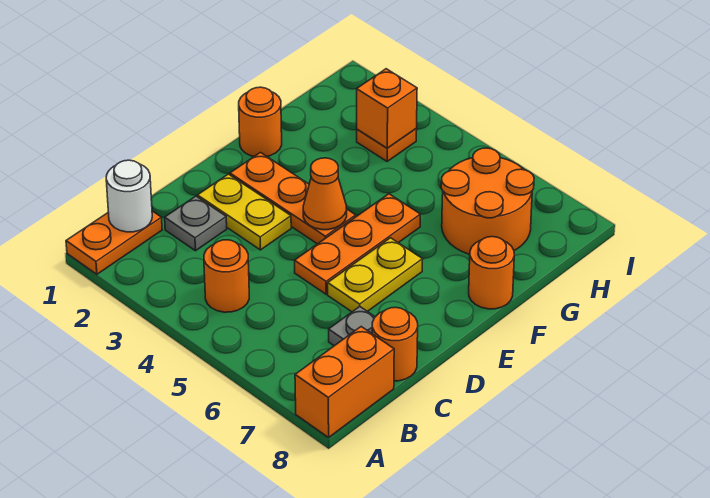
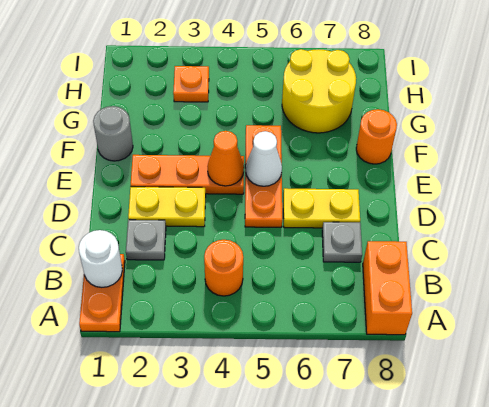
orange 1x1 round brick [372,307,418,381] -> none
yellow 1x2 plate [328,238,423,312] -> yellow 1x2 plate turned to [283,188,360,228]
none -> white 1x1 cone [246,131,282,186]
orange 1x1 round brick [239,87,282,156] -> grey 1x1 round brick [93,106,133,161]
orange 2x2 round brick [441,148,534,254] -> yellow 2x2 round brick [282,49,356,133]
orange 1x1 brick [357,69,417,148] -> none

